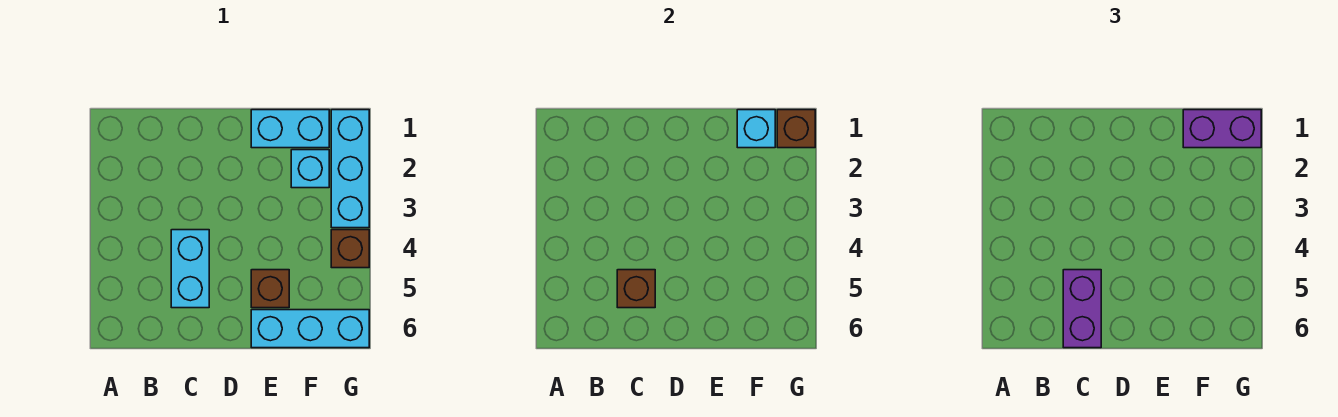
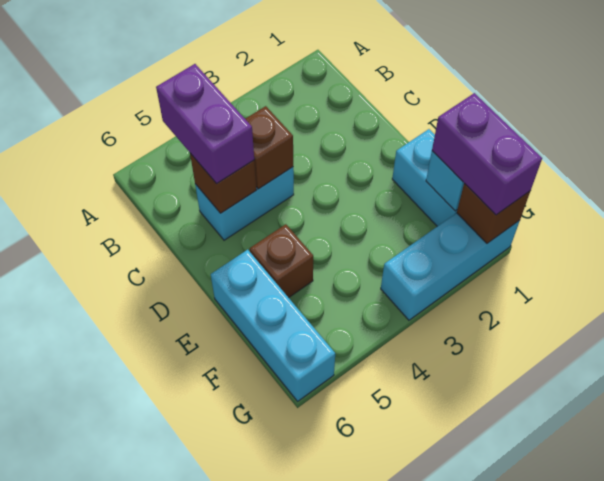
purple 1x2 brick [1063,270,1101,348] -> purple 1x2 brick turned to [156,64,254,184]
cyan 1x1 brick [291,150,329,188] -> none
brown 1x1 brick [331,230,369,268] -> brown 1x1 brick moved to [246,106,293,189]

